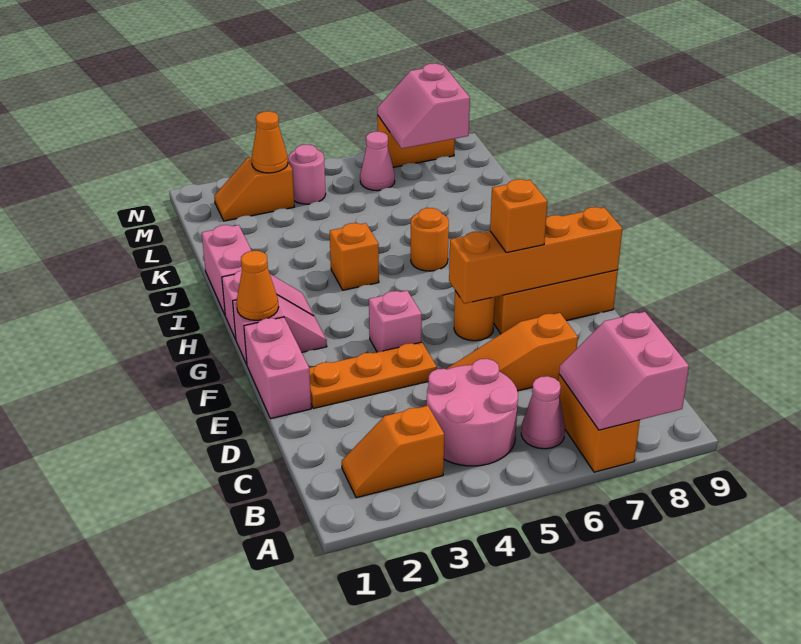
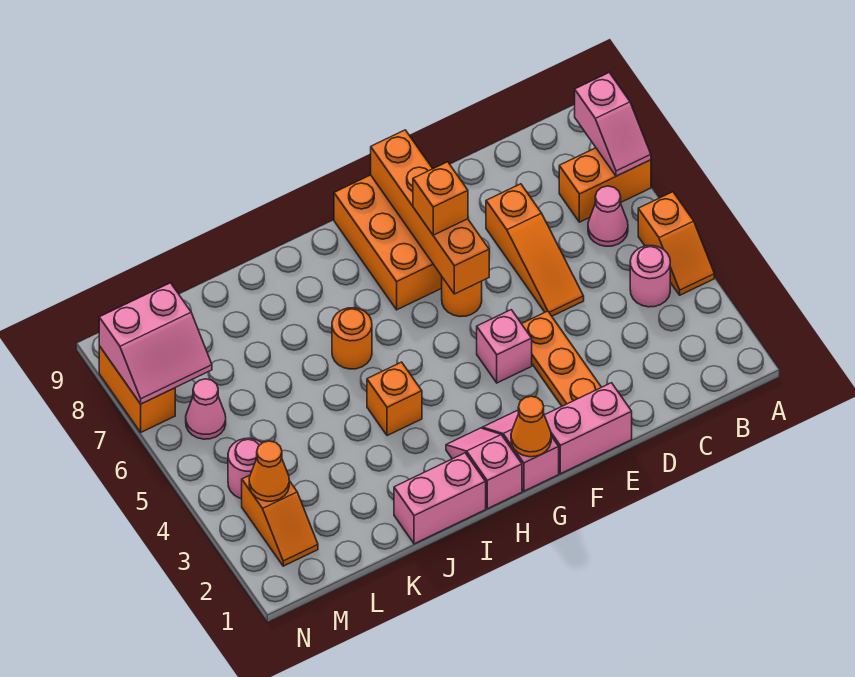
pink 2x2 slope [559,312,689,430] -> pink 1x2 slope [575,73,651,176]
orange 1x2 slope [342,406,444,498] -> orange 1x2 slope moved to [638,192,714,295]
pink 2x2 round brick [427,359,518,466] -> pink 1x1 round brick [630,246,670,307]

